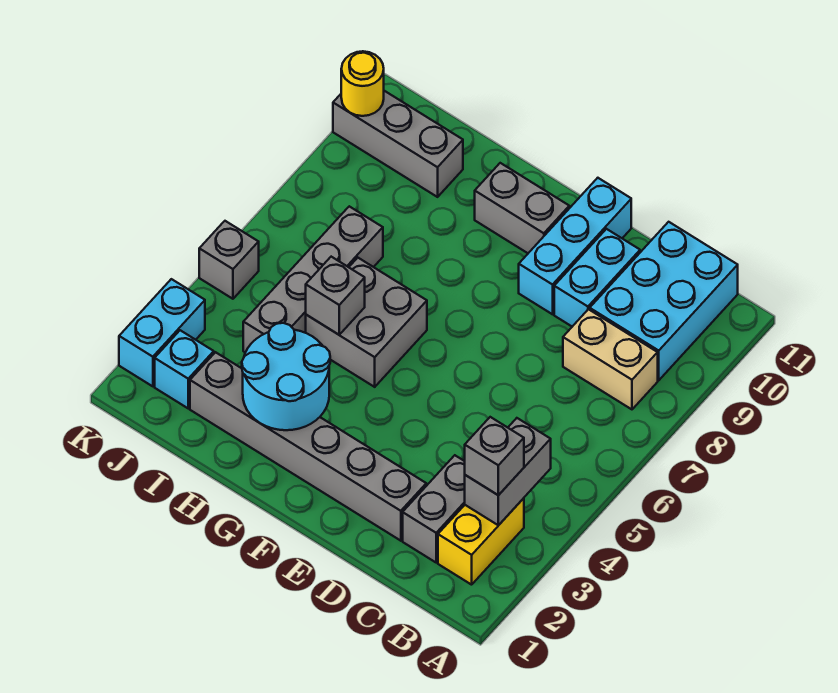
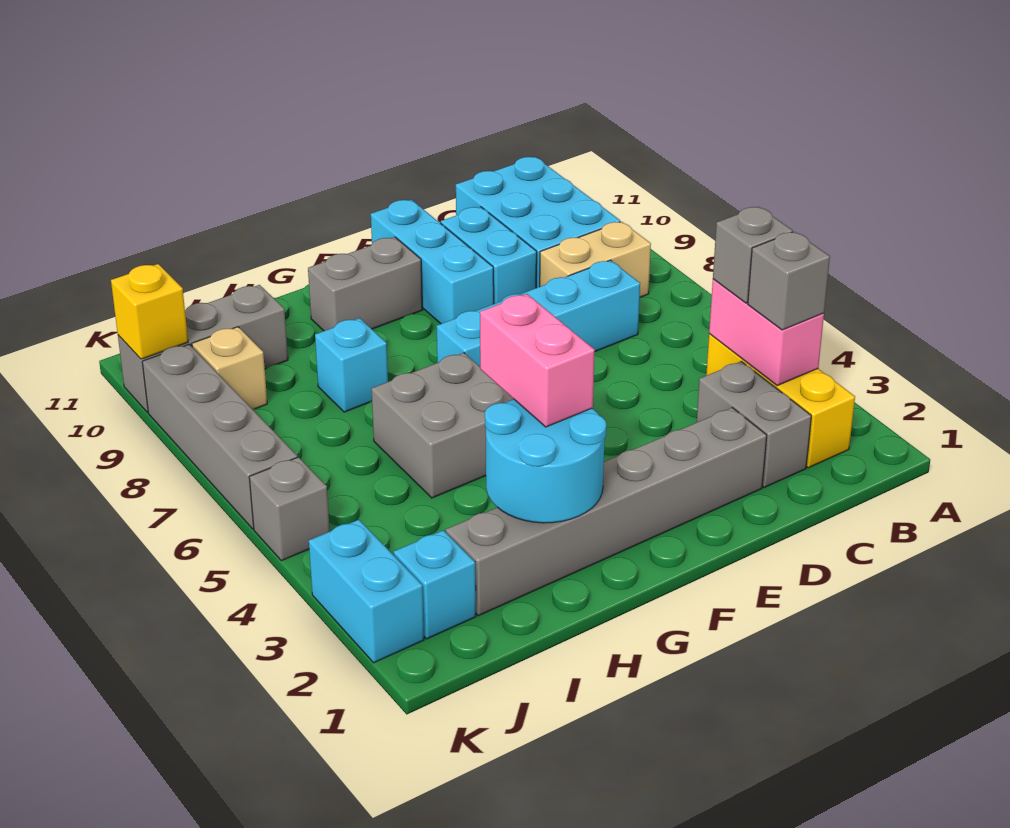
yellow 1x2 brick [438,498,524,585] -> yellow 1x3 brick [706,334,855,468]
grey 1x2 brick [465,418,551,525] -> pink 1x2 brick [709,279,824,386]
none -> cyan 1x4 brick [437,260,640,366]
none -> pink 1x2 brick [480,294,595,427]
grey 1x1 brick [306,257,365,335] -> grey 1x1 brick moved to [713,207,793,303]
none -> cyan 1x1 brick [315,318,388,412]
grey 1x4 brick [243,206,383,352] -> grey 1x4 brick moved to [142,344,297,529]
none -> tan 1x1 brick [192,327,267,409]
yellow 1x1 round brick [341,51,384,116] -> yellow 1x1 brick [111,264,188,359]

